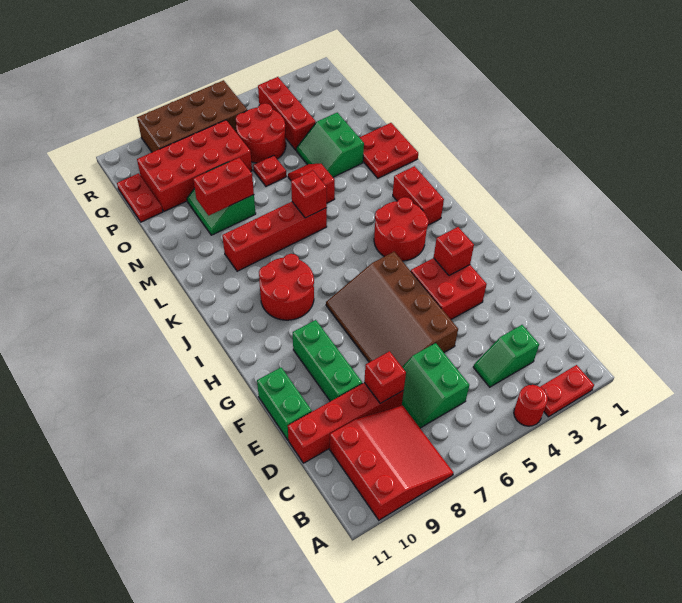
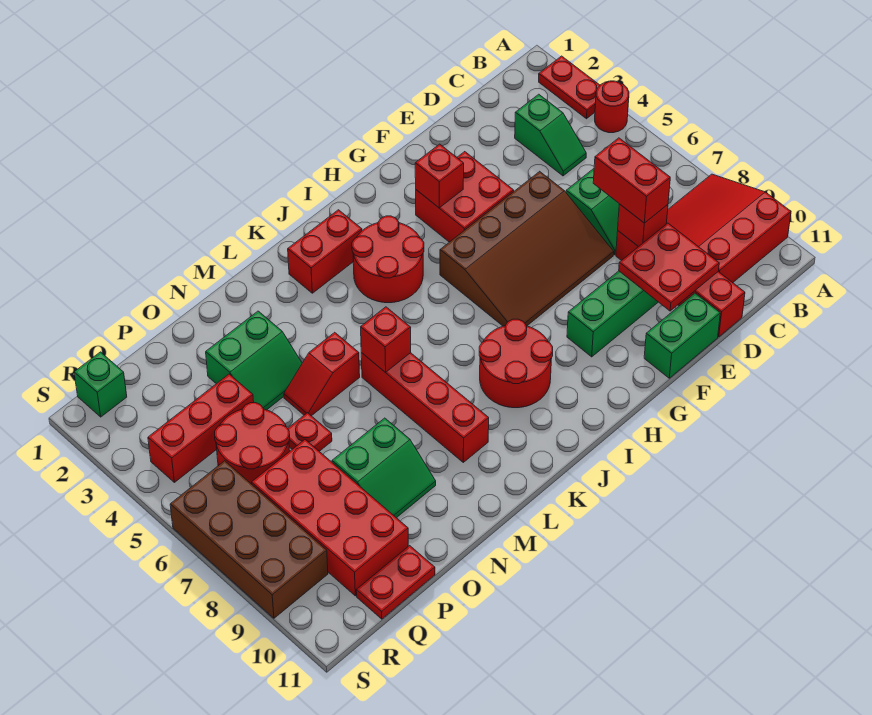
red 2x2 plate [359,123,418,178] -> red 2x2 plate moved to [619,223,719,311]
red 1x2 brick [193,158,254,216] -> red 1x2 brick moved to [593,138,670,223]
none -> green 1x1 brick [74,352,127,417]

